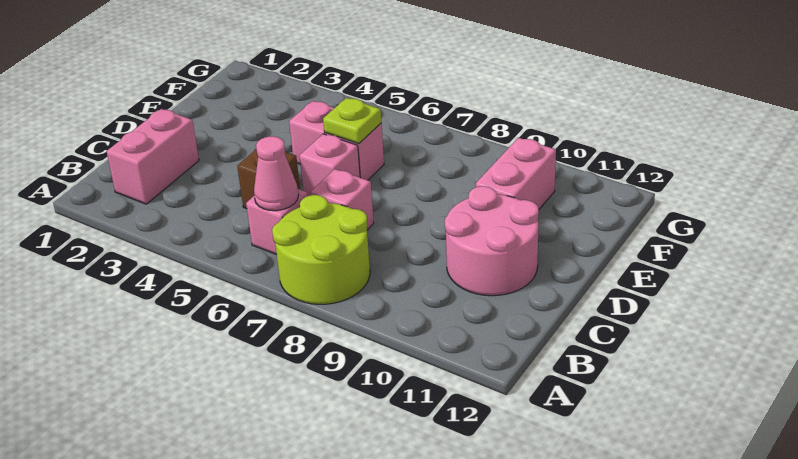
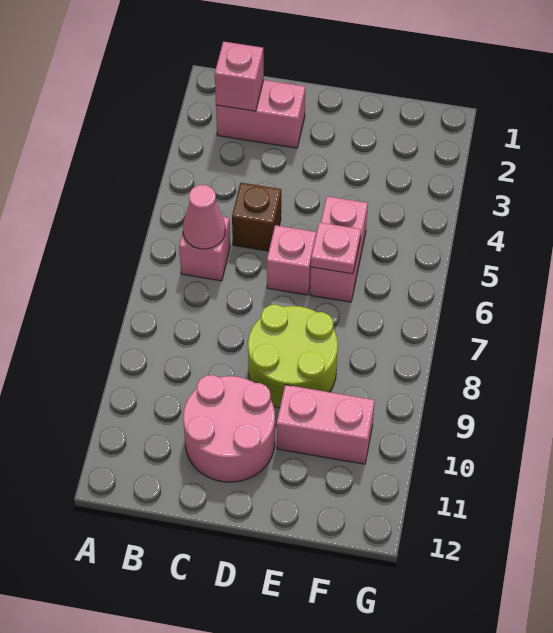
lime 2x2 round brick [272,195,370,304] -> lime 2x2 round brick moved to [248,305,338,408]
pink 1x1 brick [310,169,374,230] -> pink 1x1 brick moved to [215,41,264,111]
lime 1x1 plate [323,98,381,144] -> pink 1x1 plate [311,222,361,274]

